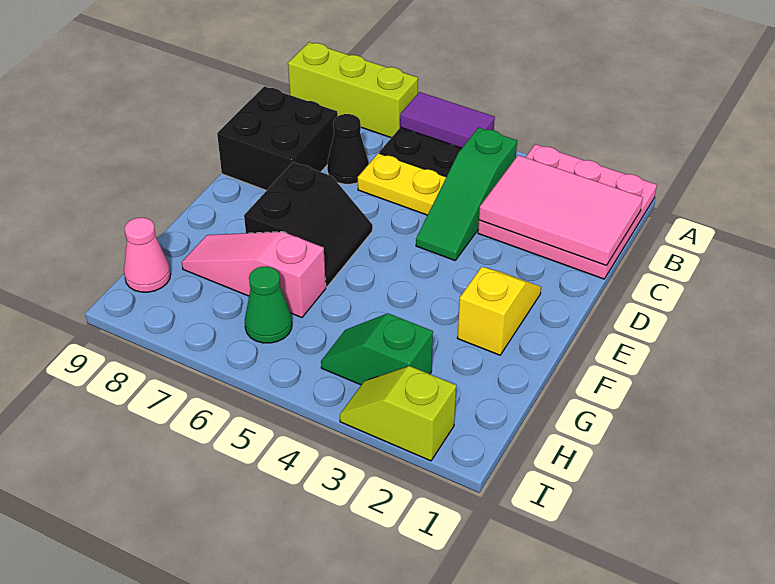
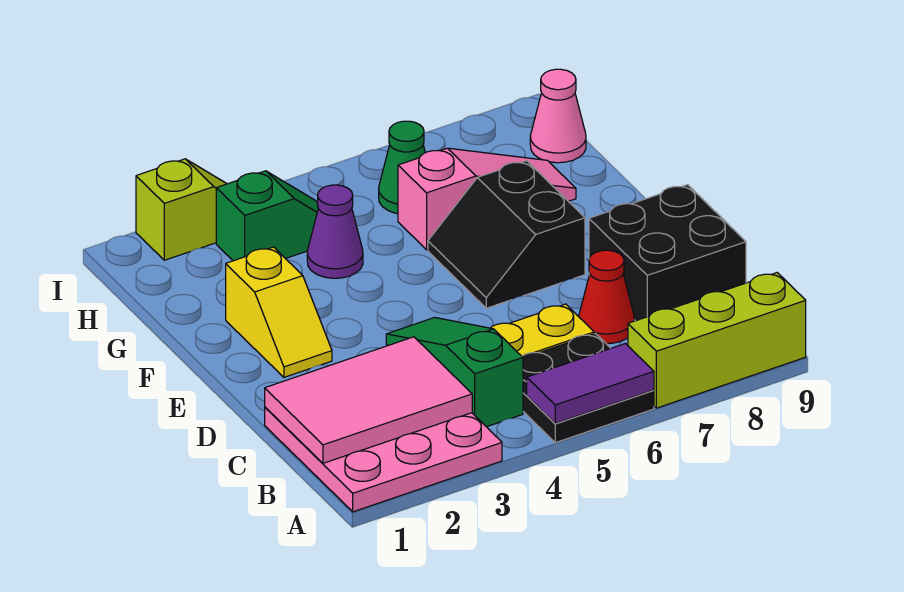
black 1x1 cone [327,114,369,184] -> red 1x1 cone [579,250,634,344]
none -> purple 1x1 cone [307,185,363,278]

